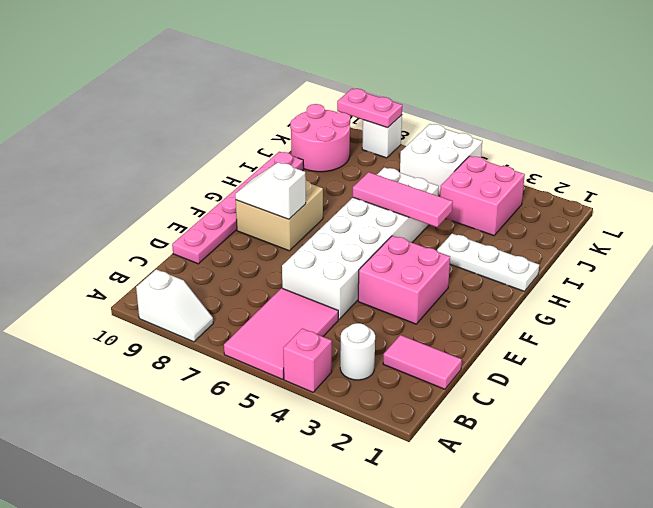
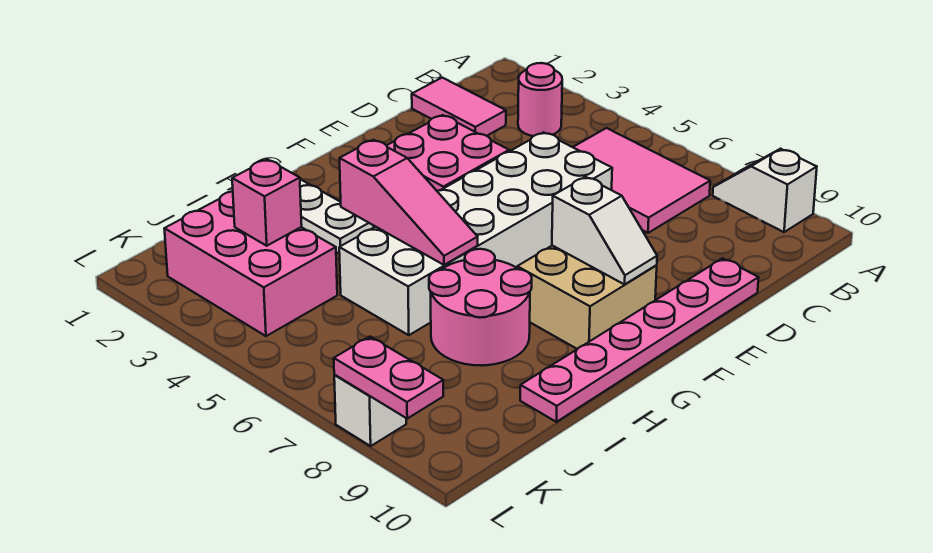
pink 1x1 brick [283,328,332,392] -> pink 1x1 brick moved to [232,159,302,246]
pink 2x3 tile [224,288,338,379] -> pink 2x3 tile turned to [573,128,710,233]
white 1x1 round brick [340,323,375,380] -> pink 1x1 round brick [518,63,562,136]
pink 1x3 tile [353,172,453,227] -> pink 1x3 slope [340,140,478,265]
pink 2x2 brick [440,156,525,236] -> pink 2x3 brick [164,192,337,336]
pink 2x2 round brick [290,104,350,172] -> pink 2x2 round brick moved to [429,249,532,366]
white 2x2 brick [400,124,482,196] -> none

